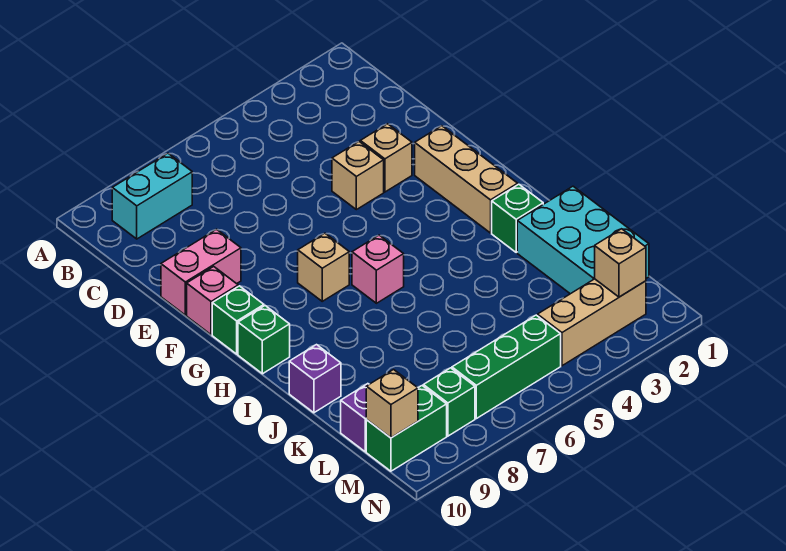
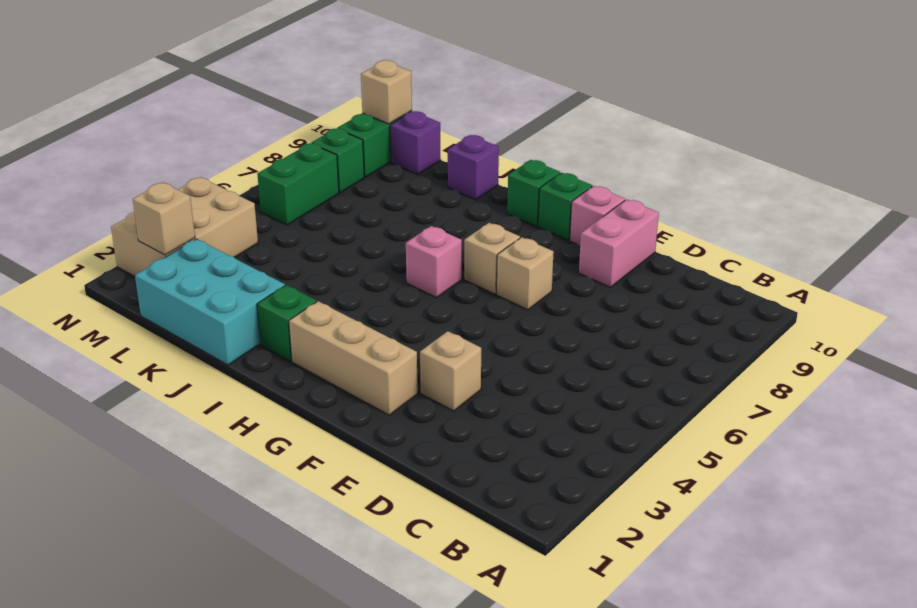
cyan 1x2 brick [112,153,192,239] -> none
tan 1x1 brick [332,142,384,210] -> tan 1x1 brick moved to [497,237,553,310]
tan 1x3 brick [537,279,646,366] -> tan 2x3 brick [111,177,258,276]
green 1x3 brick [452,315,561,419] -> green 1x2 brick [257,143,339,225]

